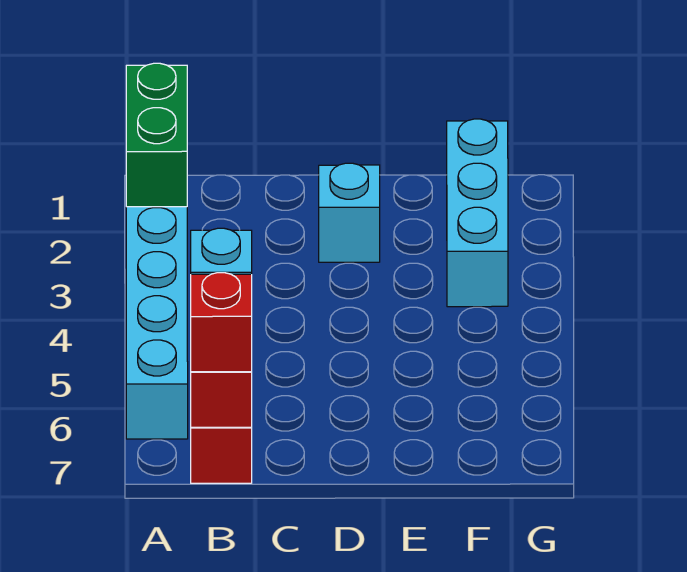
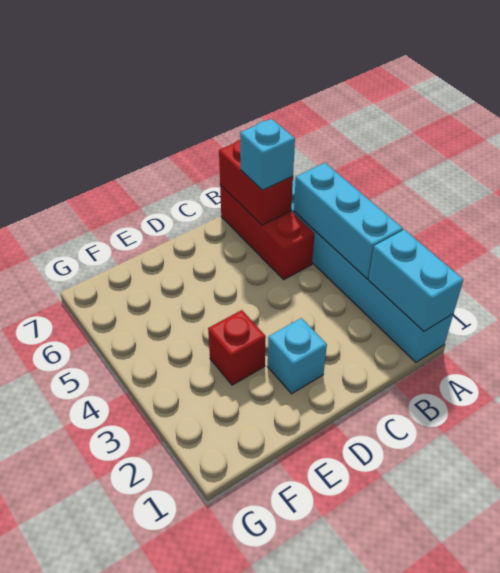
green 1x2 brick [126,63,187,207] -> cyan 1x2 brick [368,230,463,331]
red 1x1 brick [191,273,252,372] -> red 1x1 brick moved to [208,310,266,385]
cyan 1x3 brick [447,119,508,307] -> cyan 1x3 brick moved to [294,163,403,279]

